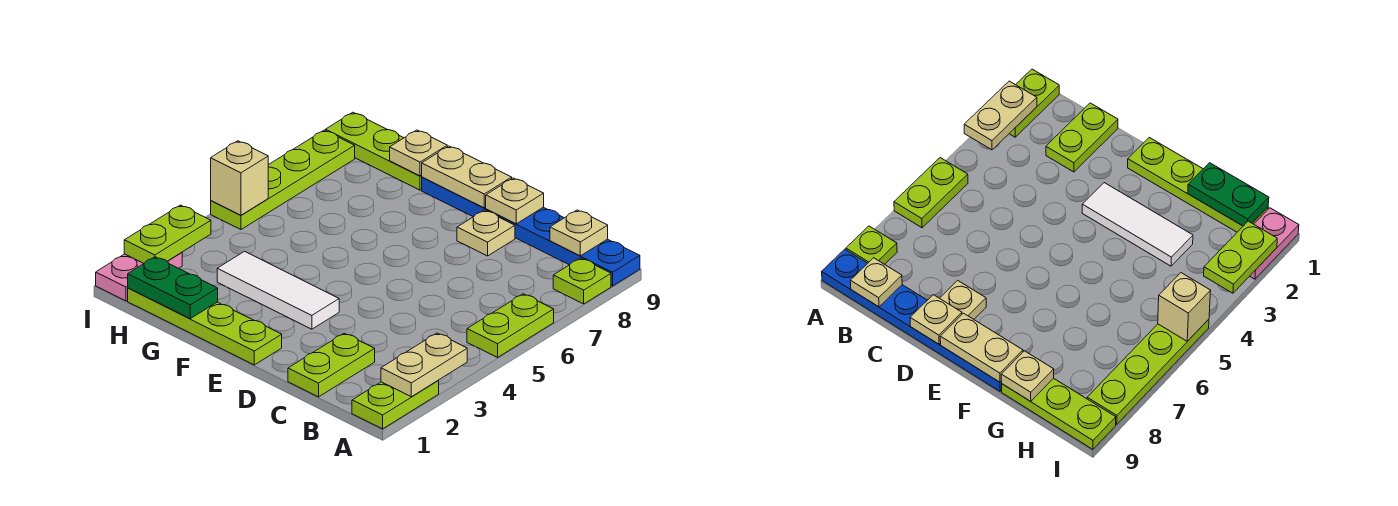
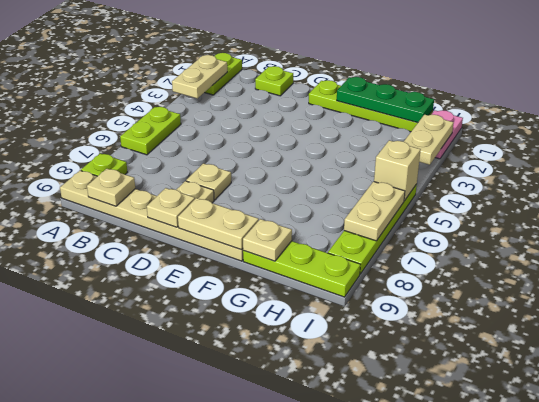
blue 1x6 plate [422,177,640,286] -> tan 1x6 plate [60,171,243,261]
lime 1x2 plate [288,333,375,397] -> lime 1x1 plate [255,66,293,96]
none -> tan 1x1 plate [186,163,231,200]
white 1x3 tile [217,251,339,329] -> none
green 1x2 plate [128,257,218,318] -> green 1x3 plate [337,77,434,123]
lime 1x2 plate [124,205,211,263] -> tan 1x2 plate [404,115,454,165]
none -> tan 1x2 plate [344,182,405,241]

